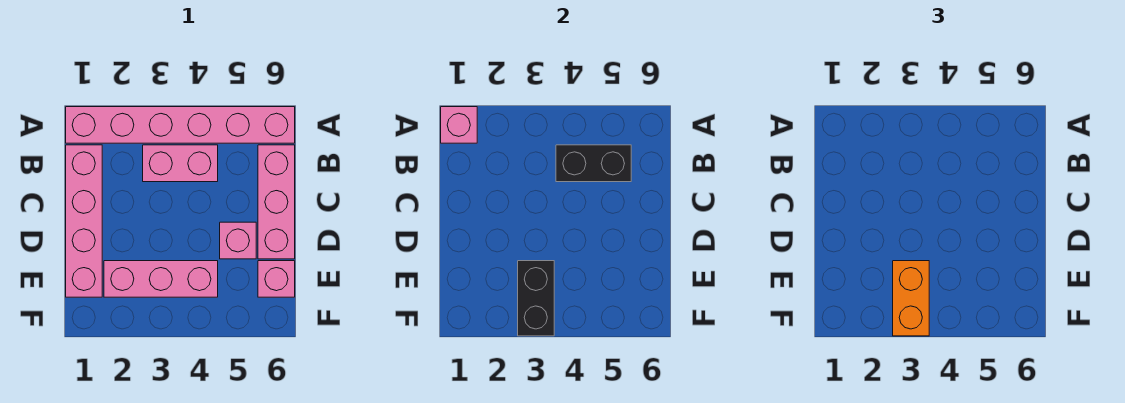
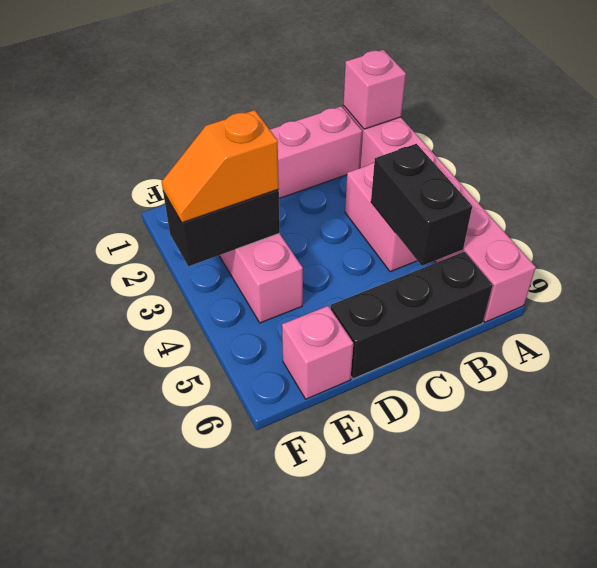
pink 1x3 brick [258,145,295,259] -> black 1x3 brick [331,252,493,379]
pink 1x1 brick [220,222,256,259] -> none
orange 1x2 brick [893,261,929,336] -> orange 1x2 slope [162,110,279,223]

